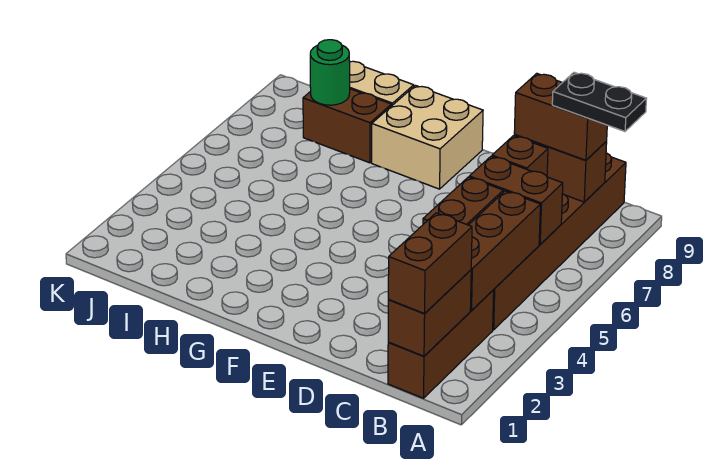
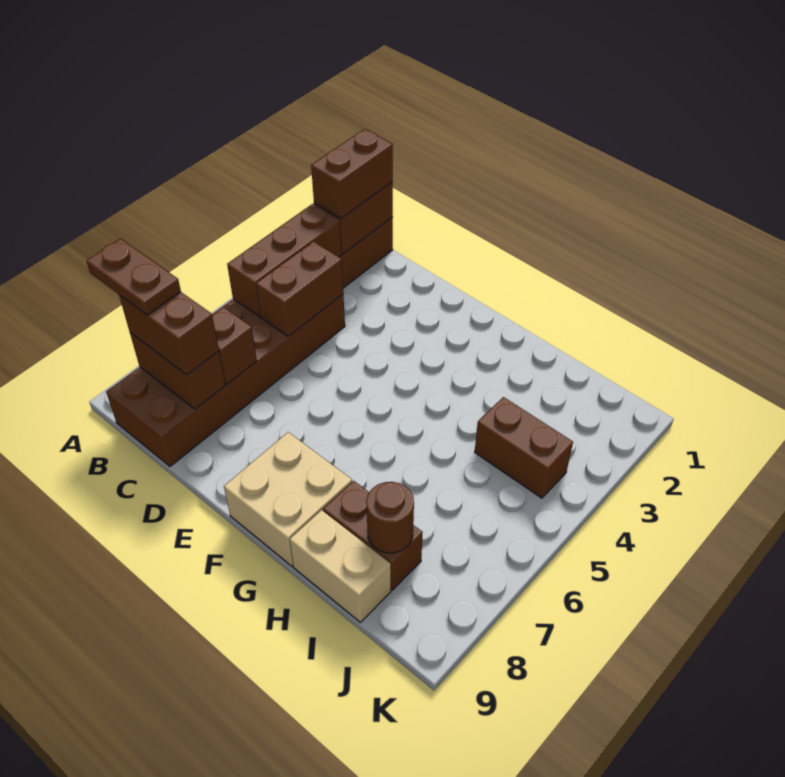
black 1x2 plate [552,72,647,131] -> brown 1x2 plate [86,239,181,315]
brown 1x2 brick [469,156,563,244] -> brown 1x2 brick moved to [475,397,573,498]
green 1x1 round brick [310,40,350,105] -> brown 1x1 round brick [366,482,414,553]

